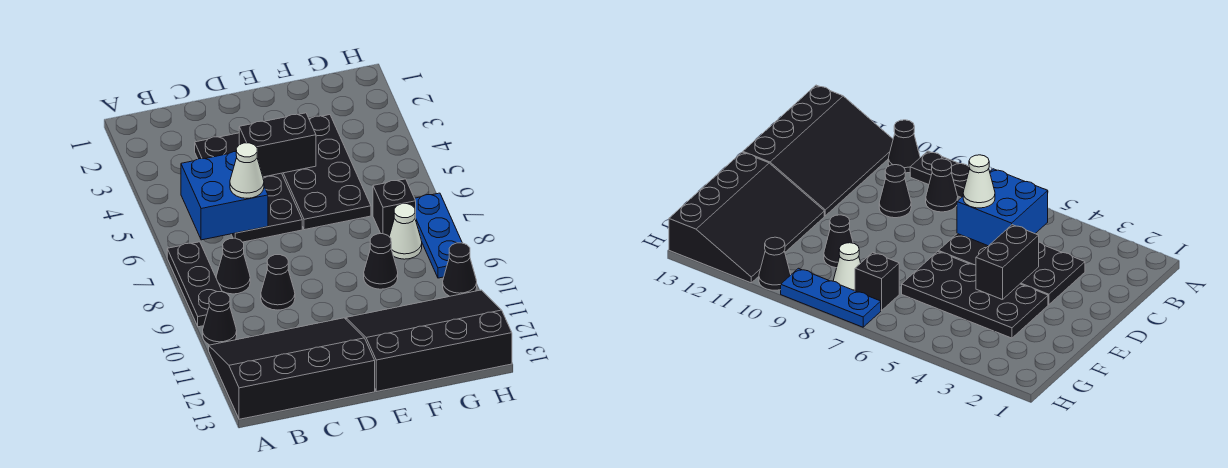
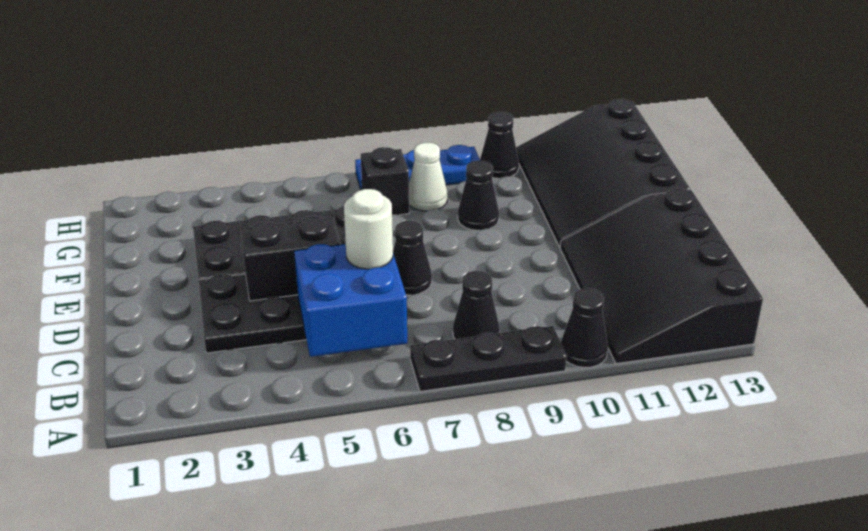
white 1x1 cone [230,143,264,198] -> white 1x1 round brick [344,189,393,269]
black 1x1 cone [261,255,295,310] -> black 1x1 cone moved to [393,221,432,295]
black 1x2 brick [239,113,316,177] -> black 1x2 brick turned to [241,216,340,301]

